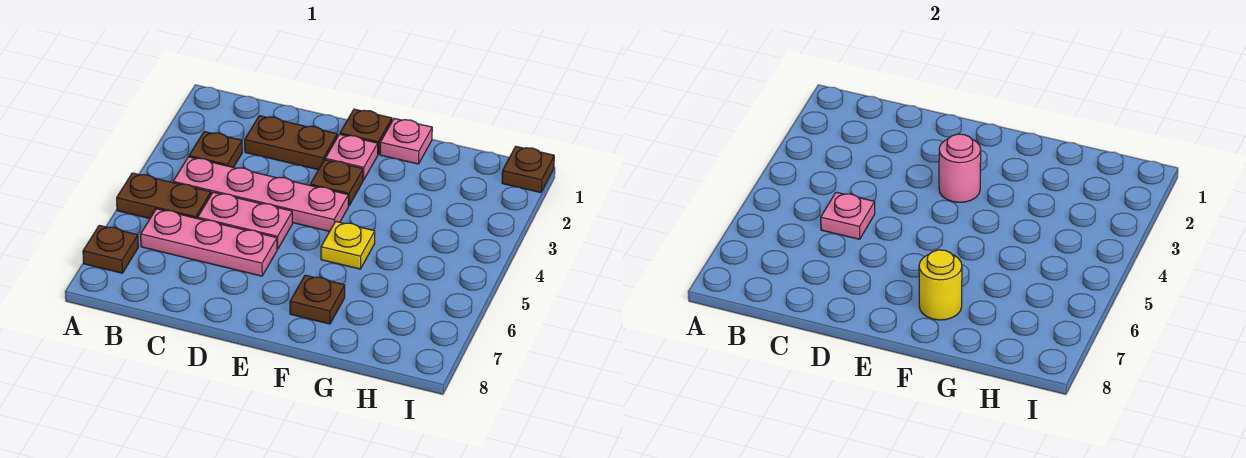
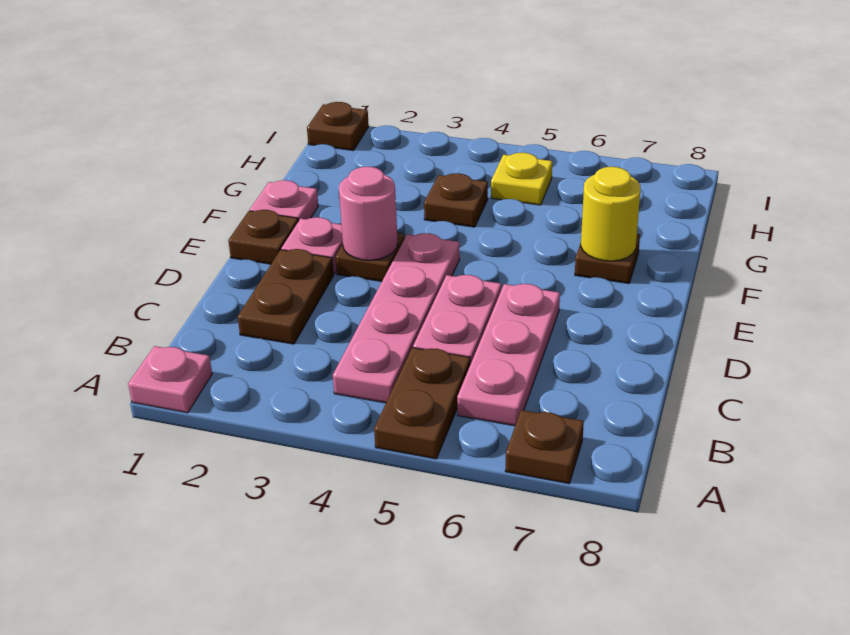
brown 1x1 plate [189,132,242,167] -> brown 1x1 plate moved to [424,173,488,227]
pink 1x1 plate [821,192,875,239] -> pink 1x1 plate moved to [128,346,212,413]
yellow 1x1 plate [321,222,375,269] -> yellow 1x1 plate moved to [491,153,552,205]

